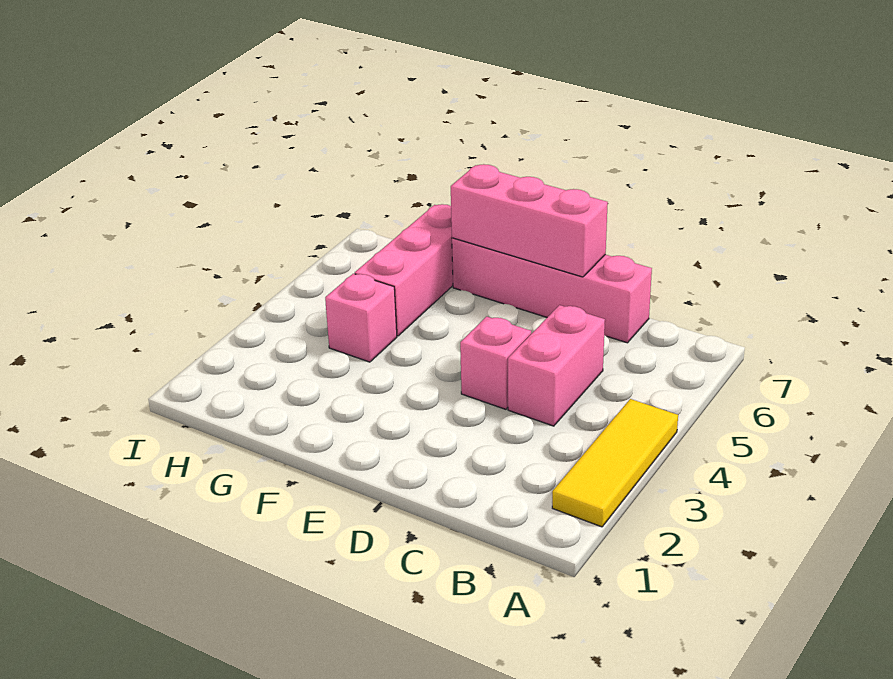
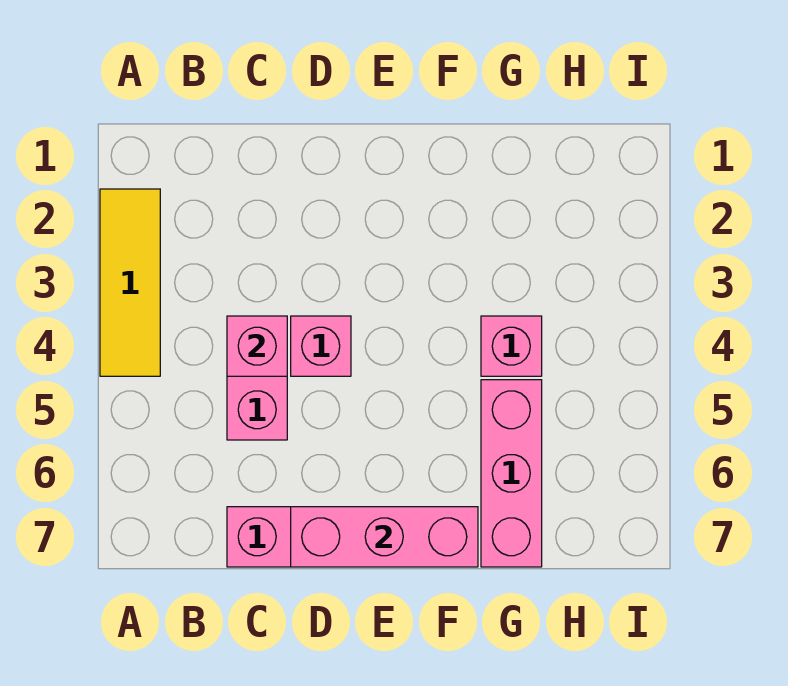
none -> pink 1x1 brick [227,316,287,376]

